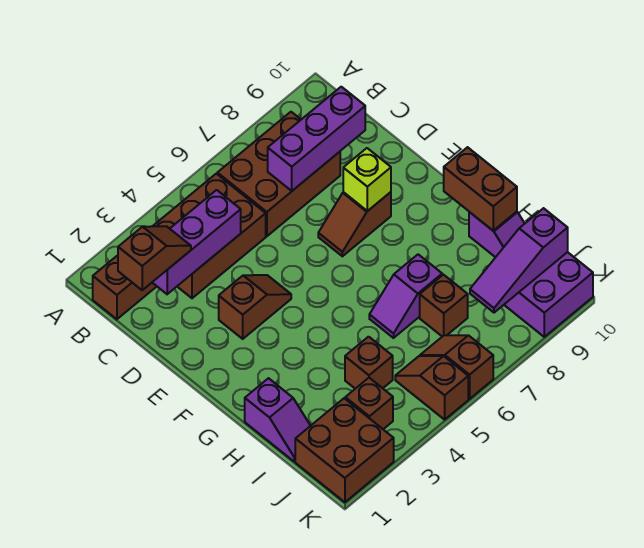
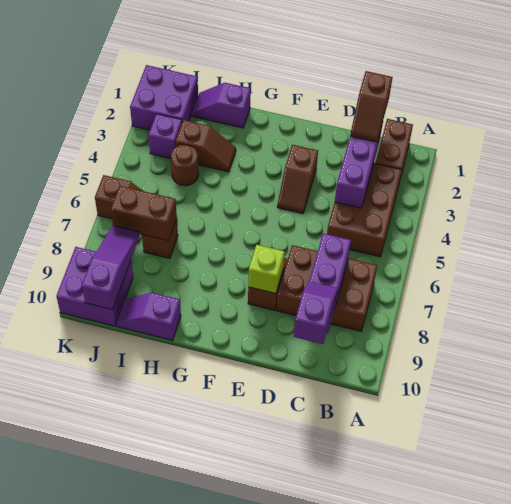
brown 2x3 brick [217,112,340,236] -> brown 2x3 brick turned to [276,245,377,331]
brown 1x2 brick [444,147,517,231] -> brown 1x2 brick moved to [111,186,177,241]
purple 1x2 slope [369,254,442,338] -> purple 1x2 slope moved to [294,281,338,344]
brown 1x1 brick [345,337,393,389] -> brown 1x1 round brick [171,145,199,186]
brown 2x2 brick [295,398,394,502] -> purple 2x2 brick [130,65,198,130]
brown 1x1 brick [345,378,393,429] -> purple 1x1 brick [149,114,182,159]
brown 1x2 slope [395,356,468,420] -> brown 1x2 slope moved to [176,120,236,172]

